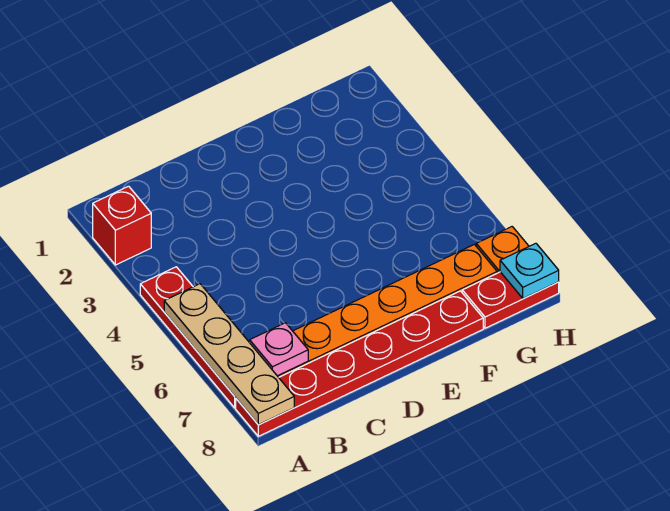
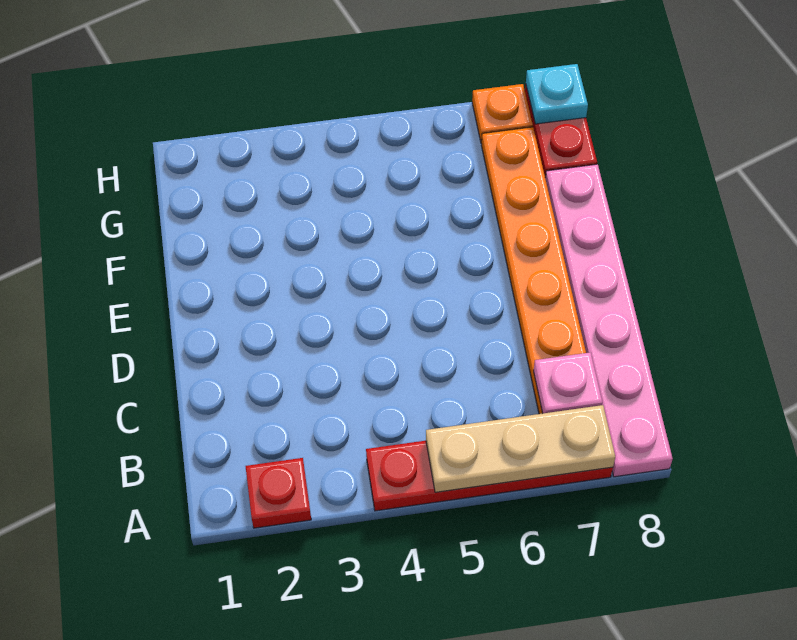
red 1x1 brick [93,186,151,265] -> red 1x1 plate [246,458,311,528]
tan 1x4 plate [164,284,294,425] -> tan 1x3 plate [426,405,615,492]
red 1x6 plate [236,291,483,436] -> pink 1x6 plate [545,164,673,477]

